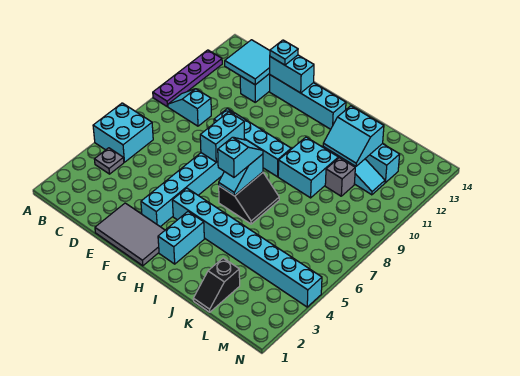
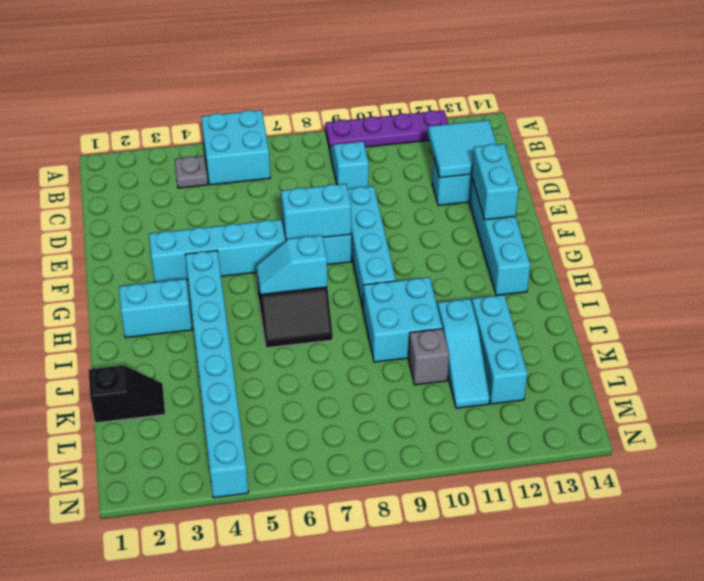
grey 2x3 tile [95,203,165,266] -> none
cyan 1x1 plate [270,40,298,65] -> none
cyan 1x2 slope [218,137,263,177] -> none
cyan 2x2 slope [323,106,384,166] -> none
black 1x2 slope [193,258,240,312] -> black 1x2 slope turned to [89,365,165,423]

